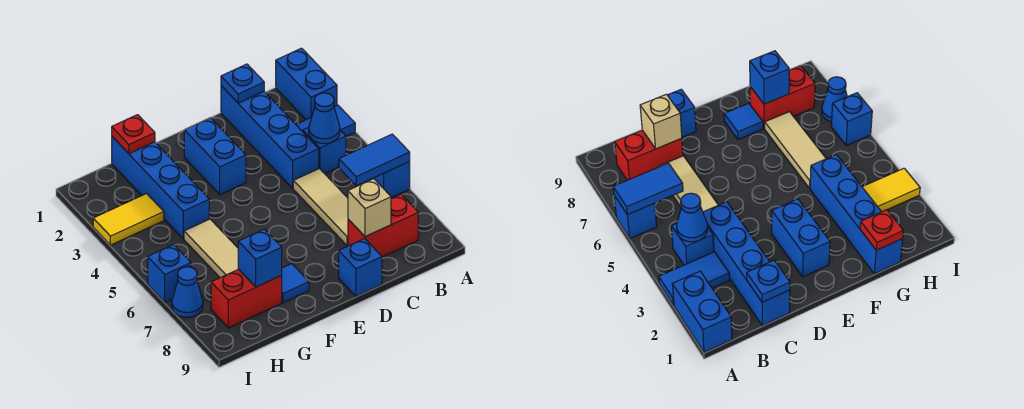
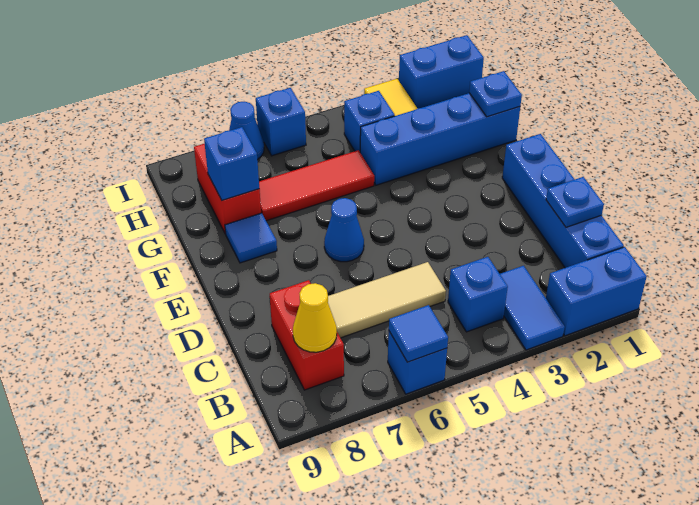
blue 1x2 tile [339,134,410,186] -> blue 1x1 tile [389,305,448,362]
blue 1x1 cone [309,93,340,144] -> blue 1x1 cone moved to [324,198,364,262]
none -> yellow 1x1 cone [293,283,337,352]
blue 1x4 brick [221,86,319,188] -> blue 1x4 brick turned to [502,134,624,268]
tan 1x1 brick [348,179,391,237] -> none
blue 1x1 brick [339,239,382,296] -> blue 1x1 brick moved to [344,91,395,151]
blue 1x2 brick [184,118,246,195] -> blue 1x2 brick moved to [399,35,484,108]
red 1x1 plate [112,115,155,153] -> blue 1x1 plate [469,71,522,117]
tan 1x3 tile [184,219,238,278] -> red 1x3 tile [259,150,374,221]

